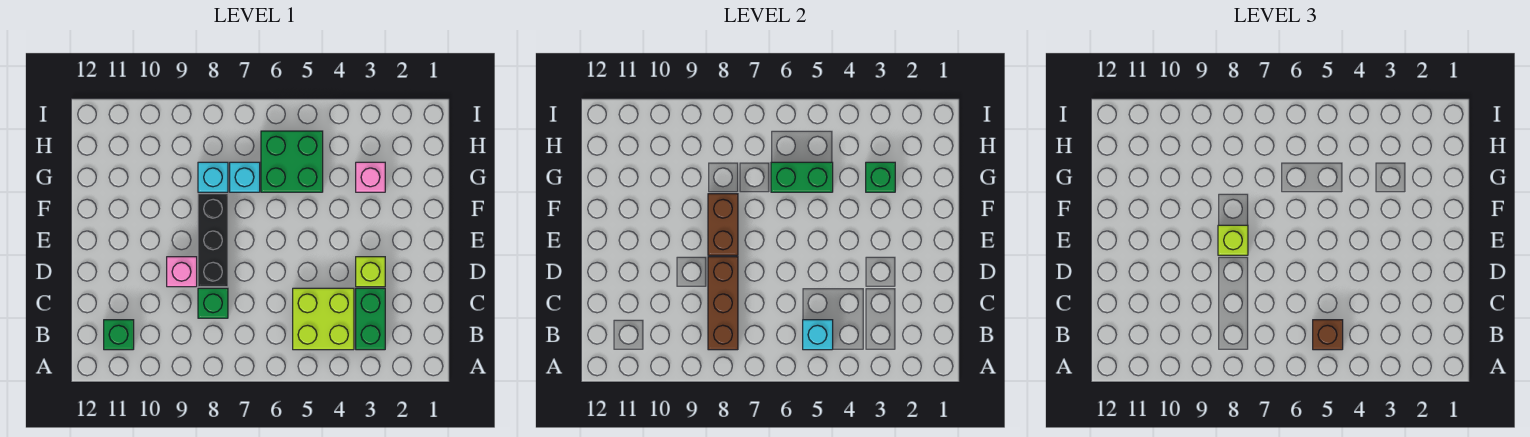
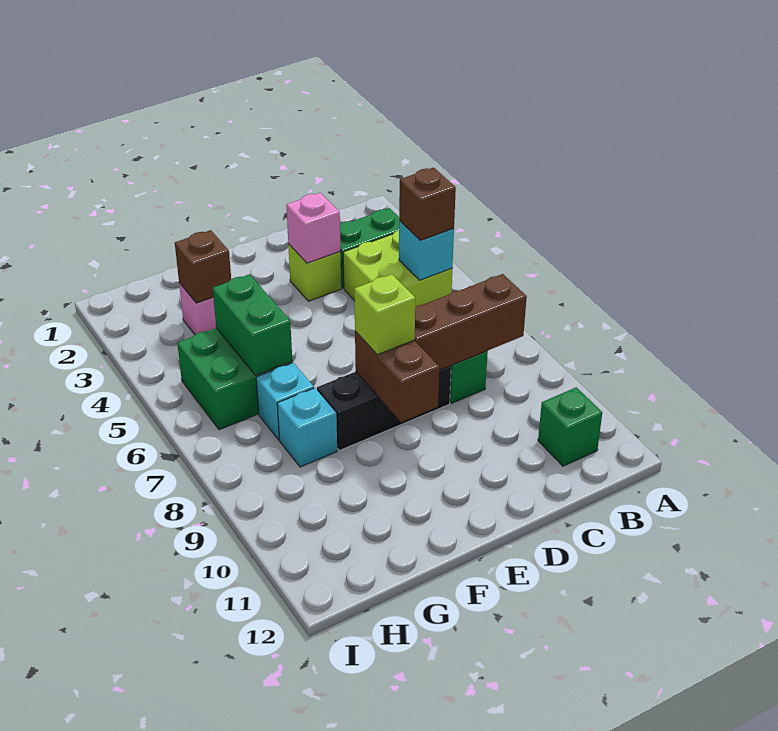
pink 1x1 brick [167,257,197,287] -> pink 1x1 brick moved to [286,193,341,263]
brown 1x2 brick [708,194,738,255] -> brown 1x2 brick turned to [355,331,439,422]
green 1x1 brick [866,162,895,192] -> brown 1x1 brick [175,230,231,303]

